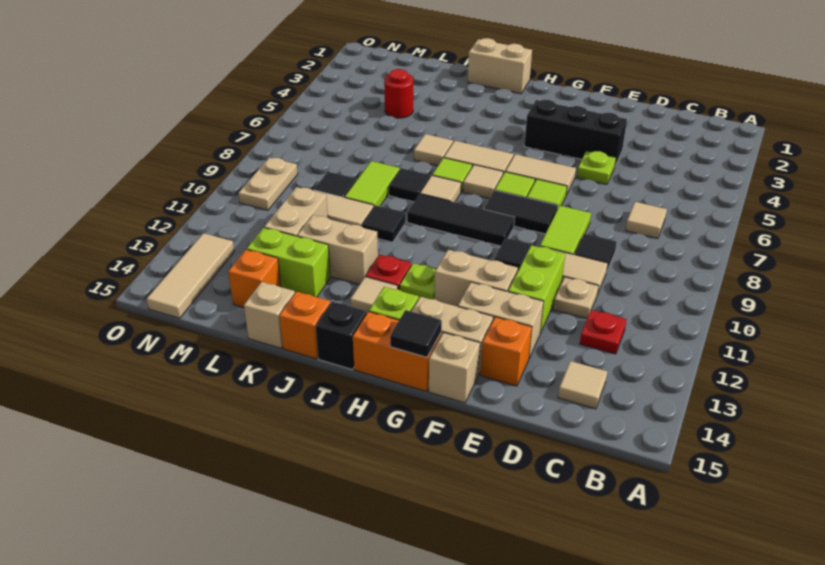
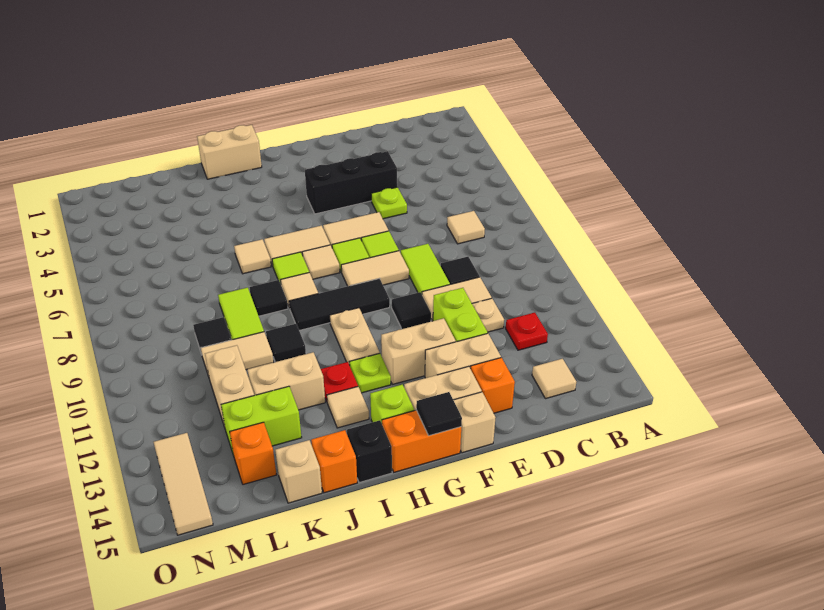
black 1x2 tile [484,190,558,234] -> tan 1x2 tile [341,251,409,286]
red 1x1 round brick [384,69,413,118] -> none
tan 1x2 plate [238,158,298,210] -> tan 1x2 plate moved to [330,308,380,365]

